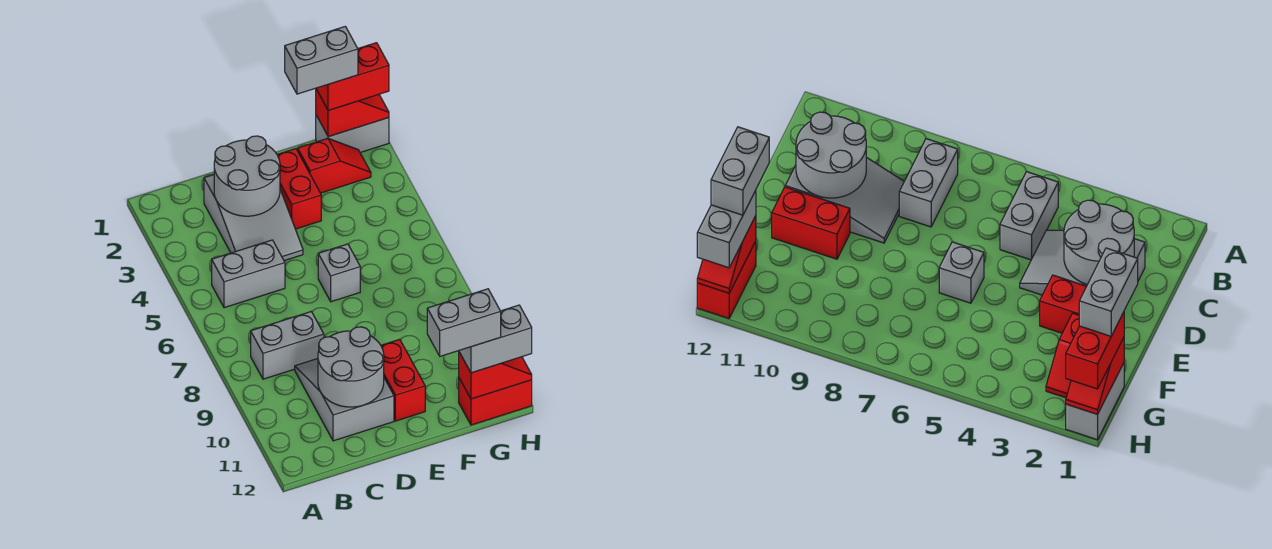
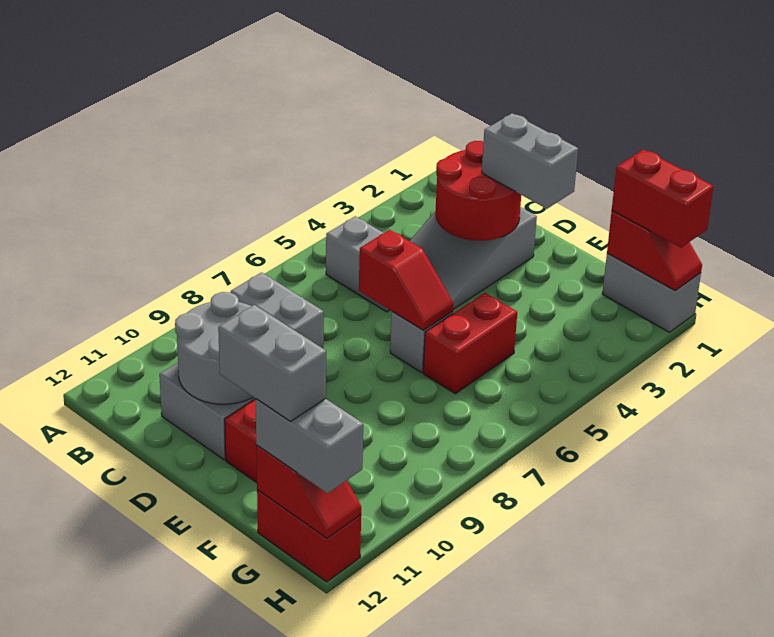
grey 2x2 round brick [214,136,280,216] -> red 2x2 round brick [435,141,521,241]
red 1x2 brick [277,149,321,229] -> red 1x2 brick moved to [423,293,517,394]
grey 1x2 brick [285,27,358,94] -> grey 1x2 brick moved to [482,113,578,209]
red 1x2 slope [298,138,371,193] -> red 1x2 slope moved to [359,230,453,331]

